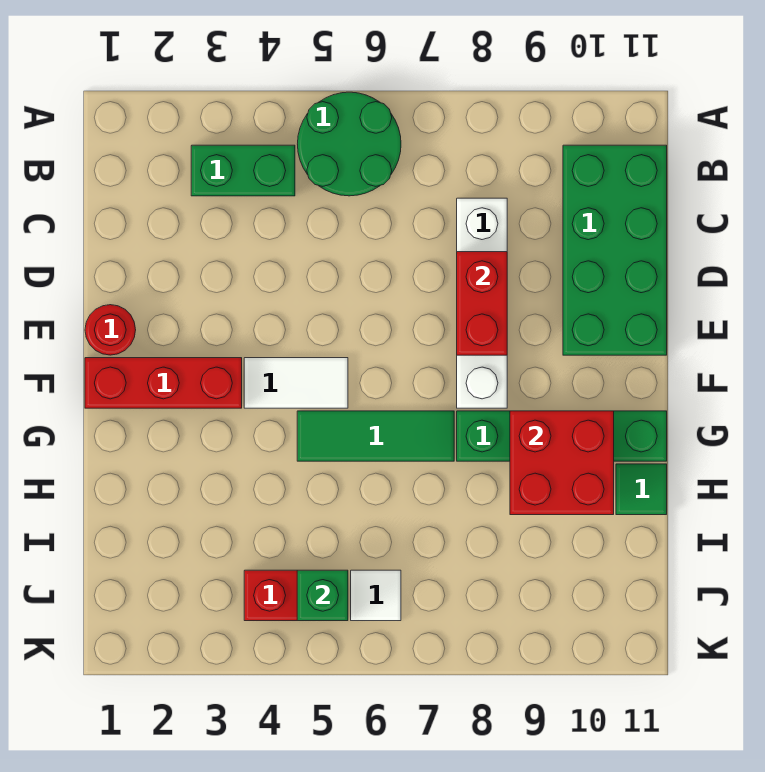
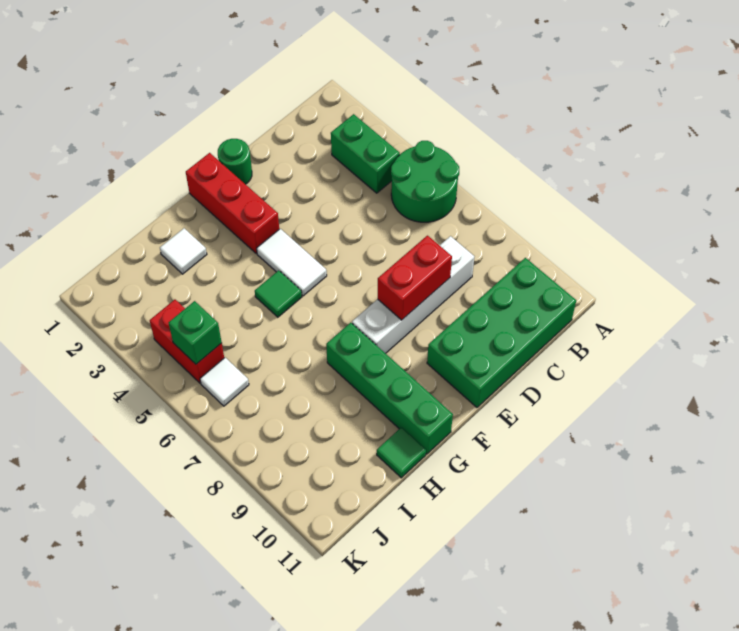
red 1x1 round brick [85,305,136,355] -> green 1x1 round brick [218,139,252,184]
green 1x3 tile [297,411,454,461] -> green 1x1 tile [255,270,302,317]
red 2x2 brick [510,411,614,515] -> none
none -> white 1x1 tile [160,228,207,274]

